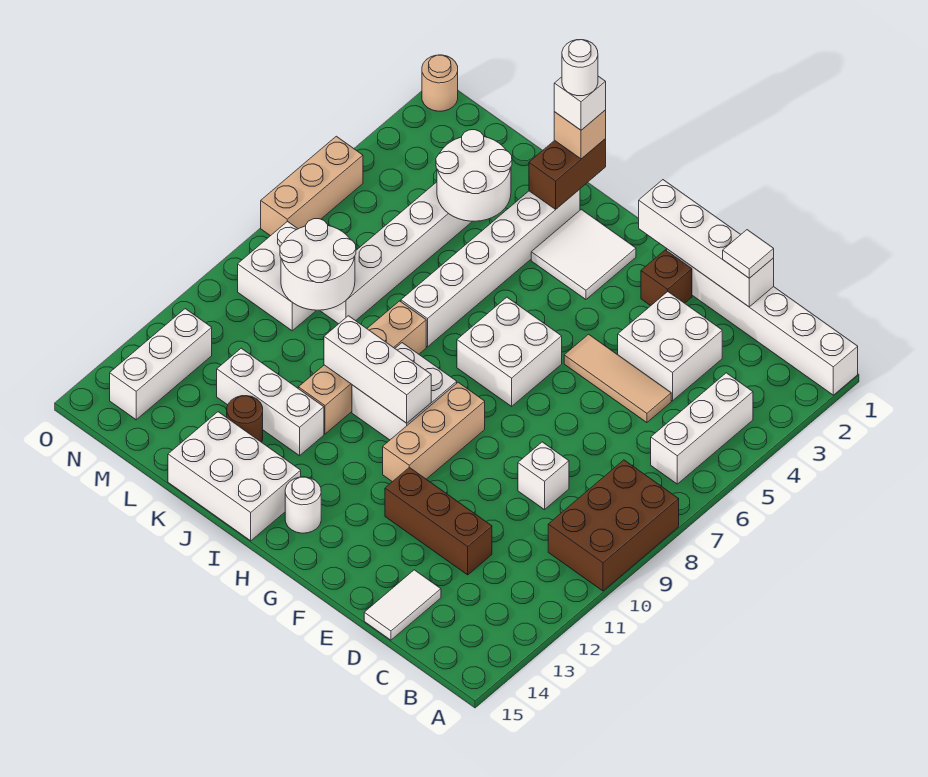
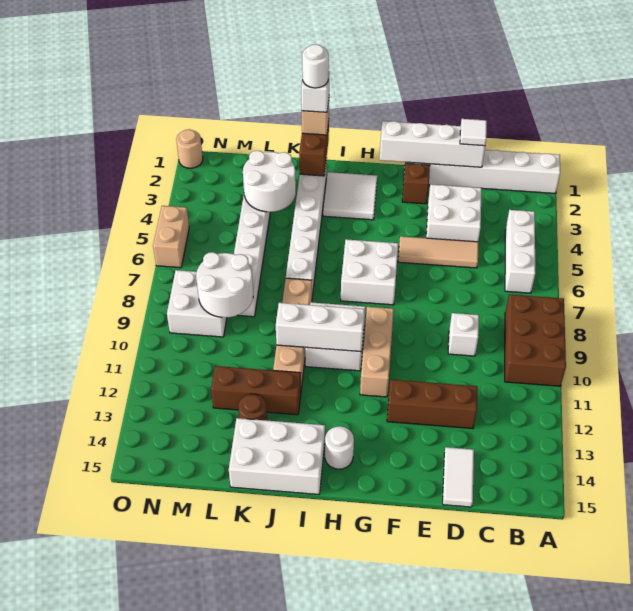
white 1x3 brick [217,348,324,456] -> brown 1x3 brick [211,366,301,415]
white 1x3 brick [110,309,212,420] -> none
tan 1x3 brick [261,136,363,236] -> tan 1x2 brick [153,206,189,268]

